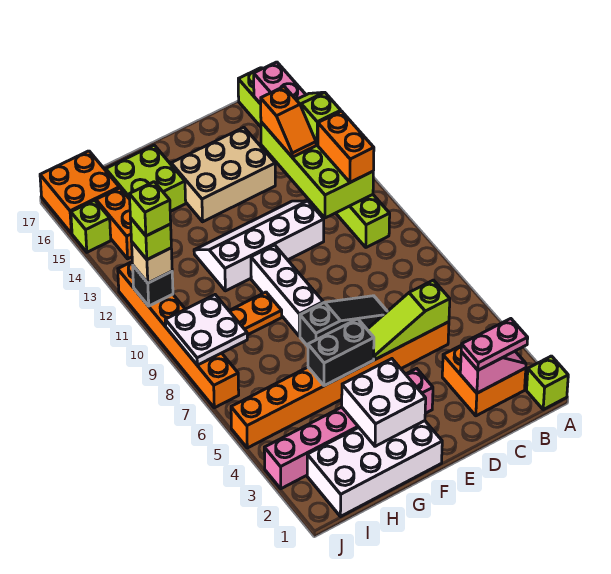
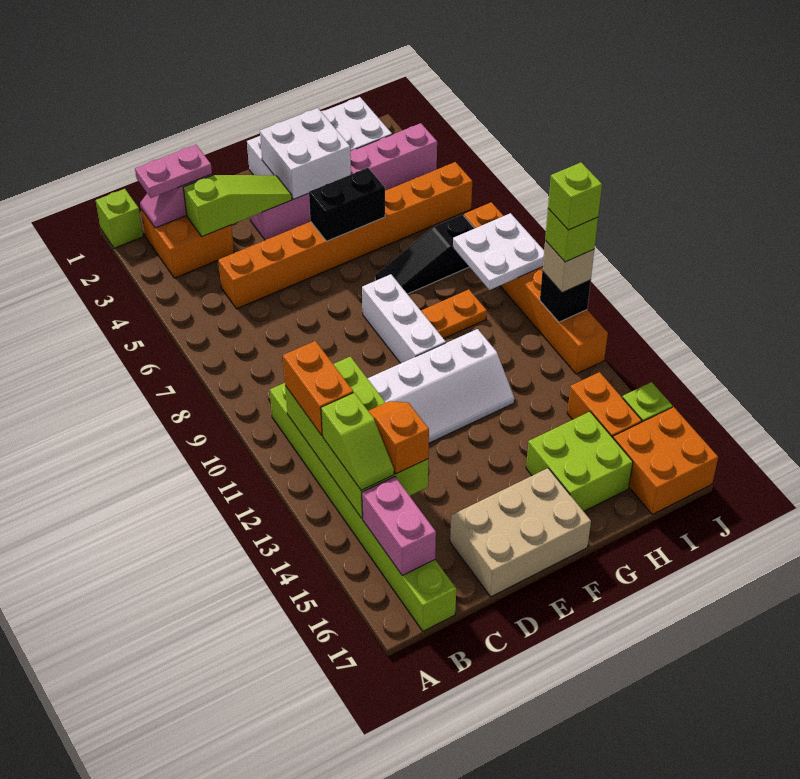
lime 1x3 slope [367,280,450,359] -> lime 1x3 slope moved to [183,175,292,237]
black 1x3 slope [300,296,387,346] -> black 1x3 slope moved to [375,215,474,294]
tan 2x3 brick [171,128,275,222] -> tan 2x3 brick moved to [450,468,591,597]

